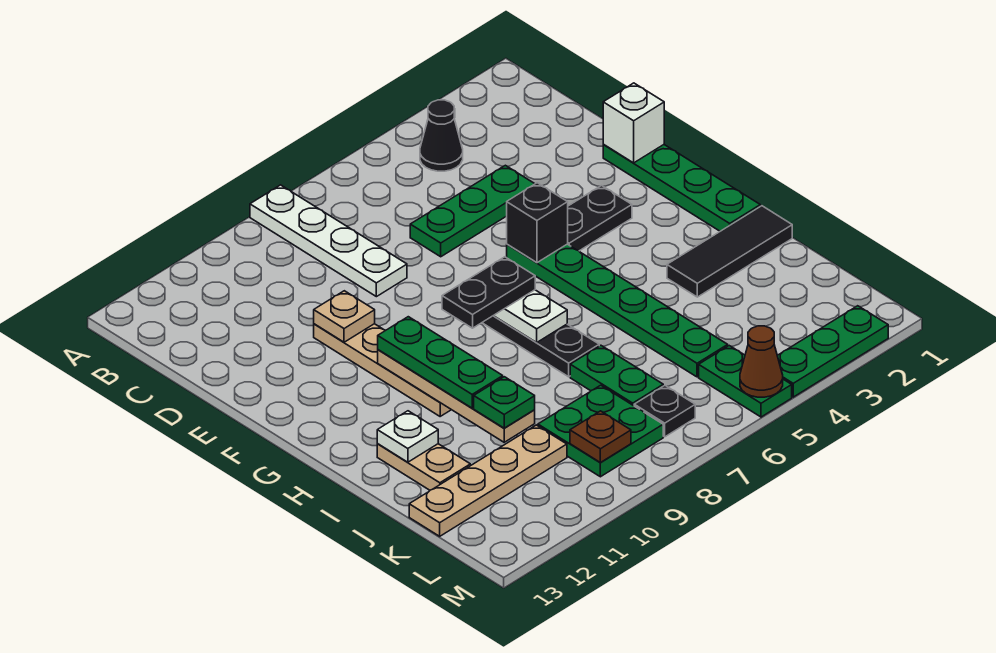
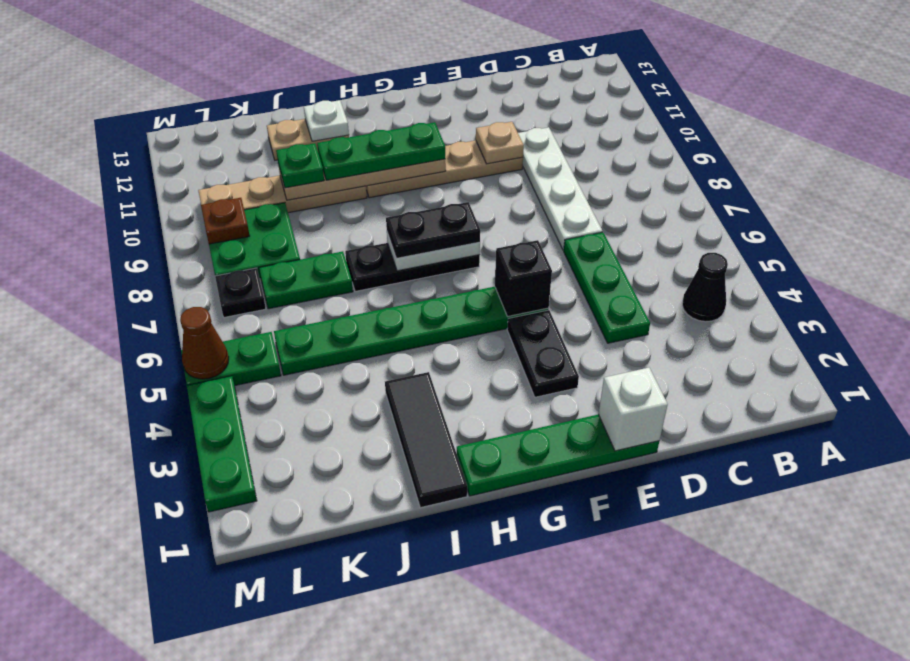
white 1x4 plate [250,185,407,297] -> white 1x4 plate turned to [518,127,603,250]
black 1x2 plate [442,257,535,328] -> black 1x2 plate turned to [386,202,480,258]
tan 1x4 plate [409,425,567,536] -> tan 1x4 plate turned to [198,175,367,213]

